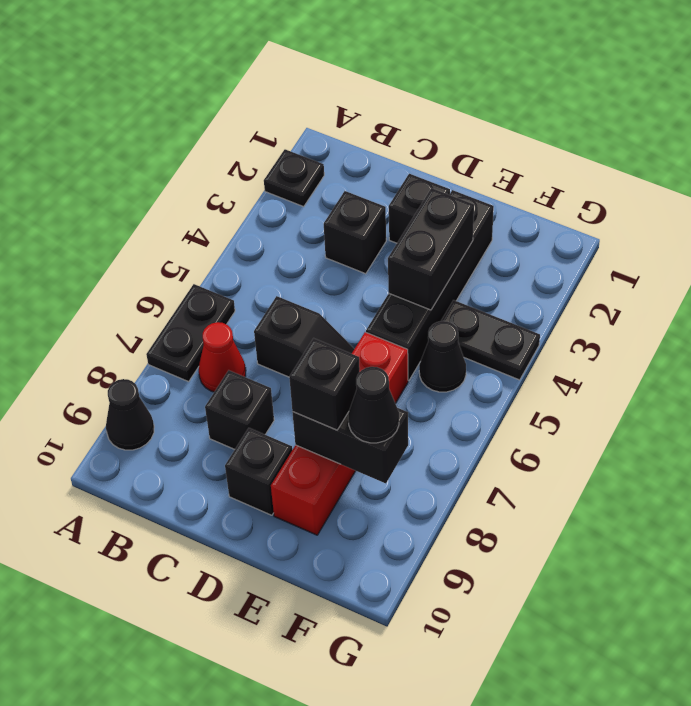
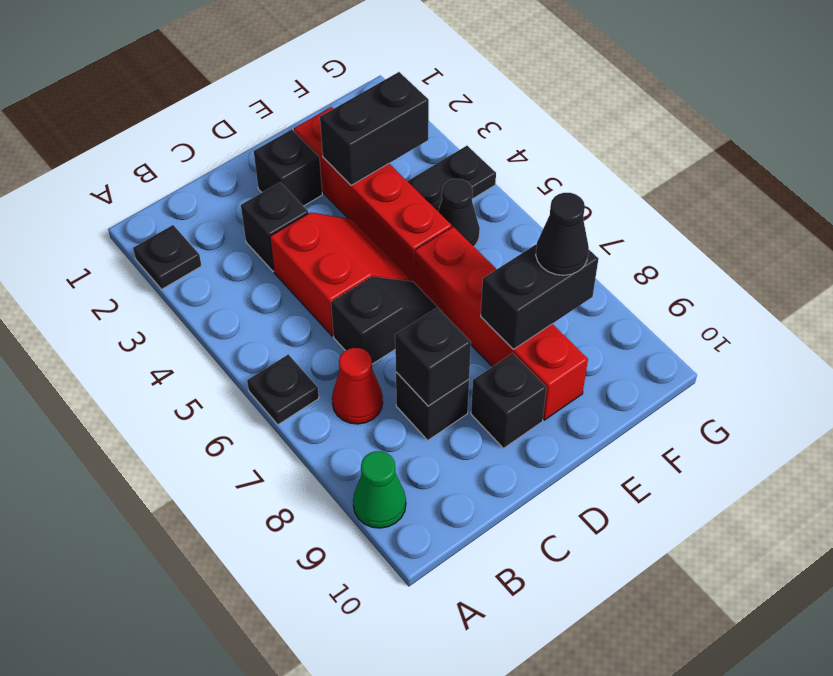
black 1x2 plate [146,284,235,382] -> black 1x1 plate [247,354,319,425]
black 1x1 cone [106,379,154,450] -> green 1x1 cone [353,451,406,528]
none -> red 2x2 slope [270,212,411,336]
black 1x4 brick [366,190,494,380] -> red 1x4 brick [294,107,452,283]
black 1x2 brick [388,188,474,310] -> black 1x2 brick turned to [320,72,429,185]
black 1x1 brick [289,338,360,430] -> black 1x1 brick moved to [395,307,471,406]

